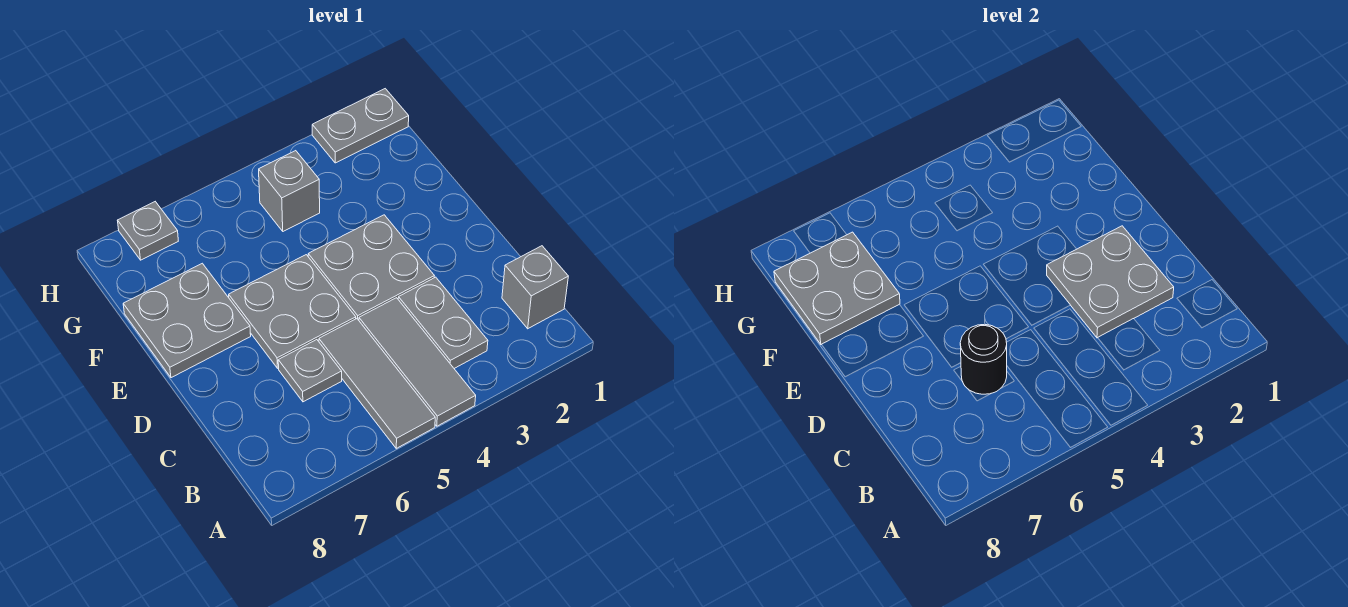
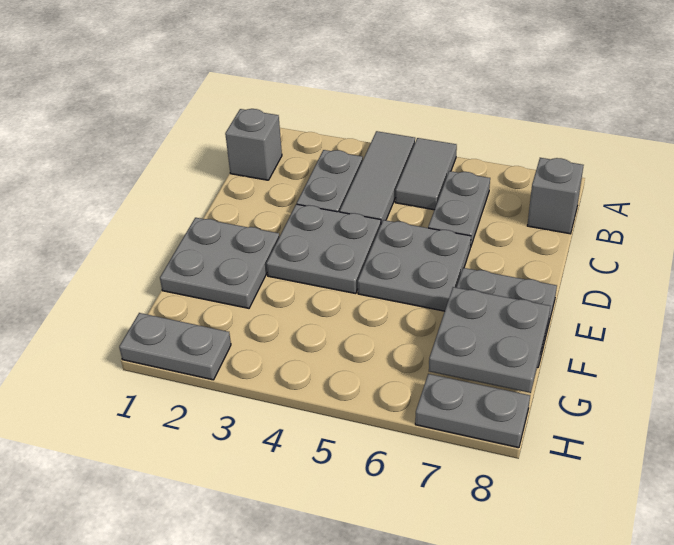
grey 1x3 tile [319,319,435,448] -> grey 1x2 tile [395,138,457,210]
grey 2x2 plate [1047,226,1174,338] -> grey 2x2 plate moved to [160,218,279,308]
grey 1x1 plate [278,340,342,402] -> grey 1x2 plate [428,171,490,247]
black 1x1 round brick [960,324,1007,394] -> none
grey 1x1 brick [259,151,320,231] -> grey 1x1 brick moved to [527,158,584,234]
grey 1x1 plate [118,202,178,260] -> grey 1x2 plate [415,374,530,448]

